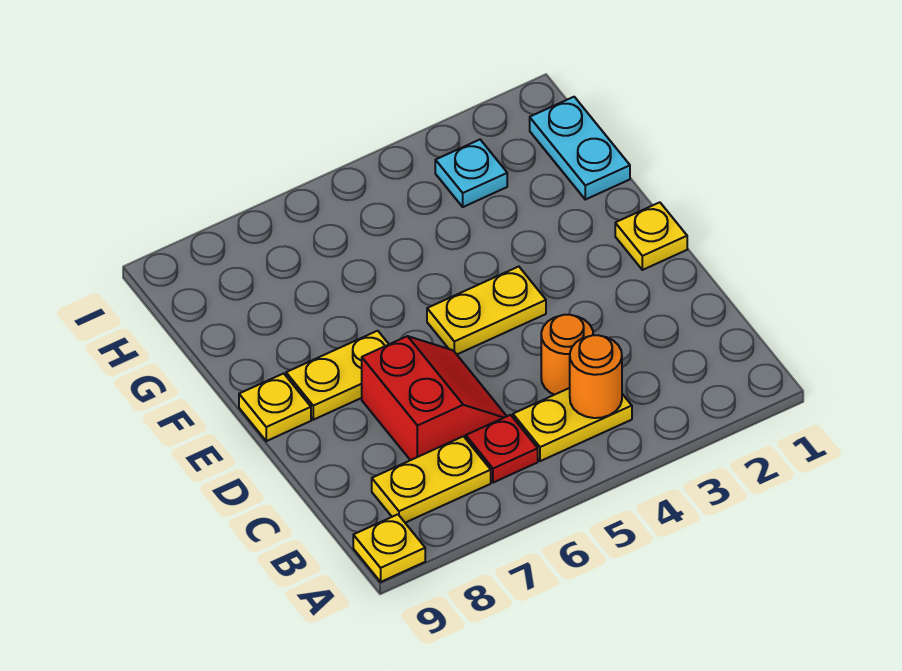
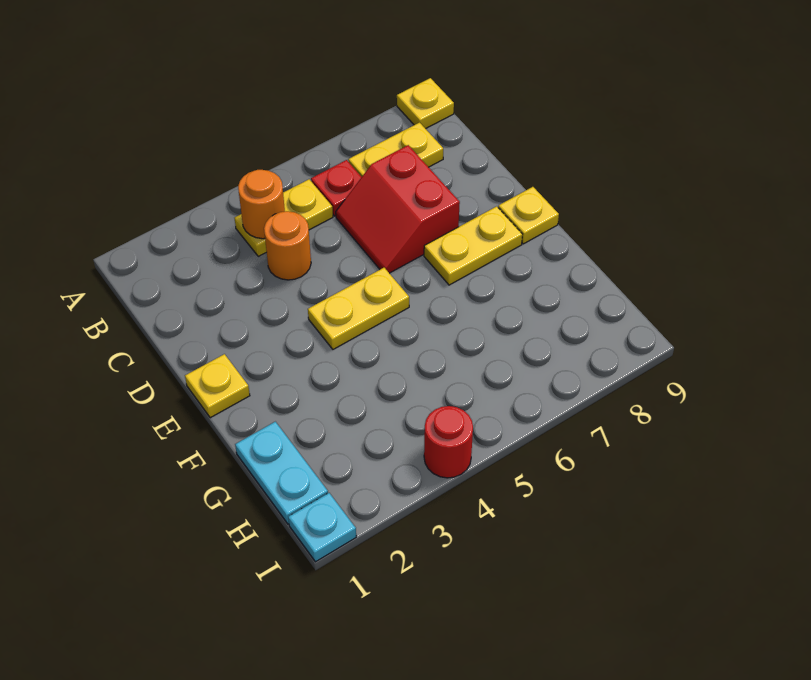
cyan 1x1 plate [435,140,507,207] -> cyan 1x1 plate moved to [288,493,356,562]
none -> red 1x1 round brick [424,406,473,478]

